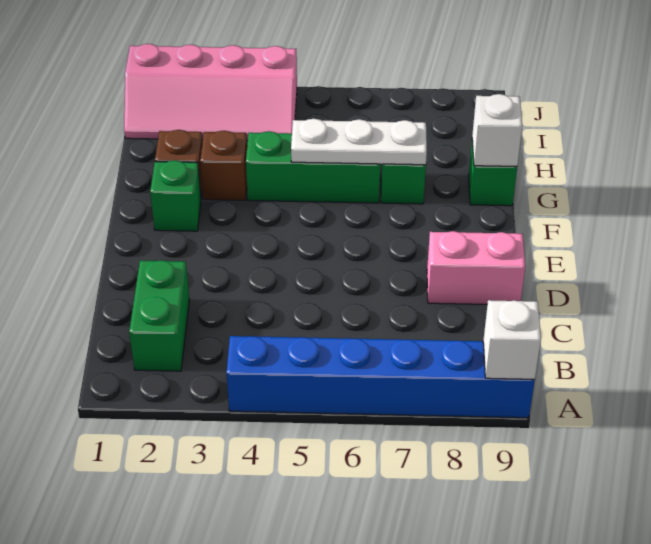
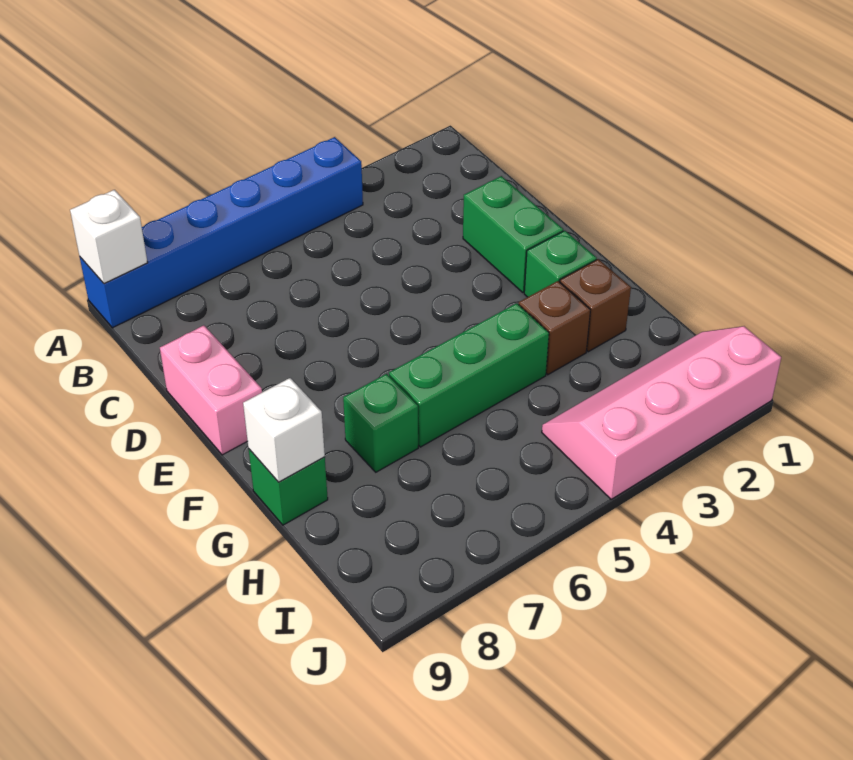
green 1x2 brick [129,260,189,371] -> green 1x2 brick moved to [463,176,563,292]
pink 1x2 brick [427,231,526,304] -> pink 1x2 brick turned to [160,325,262,455]
white 1x3 plate [291,119,427,165] -> none

